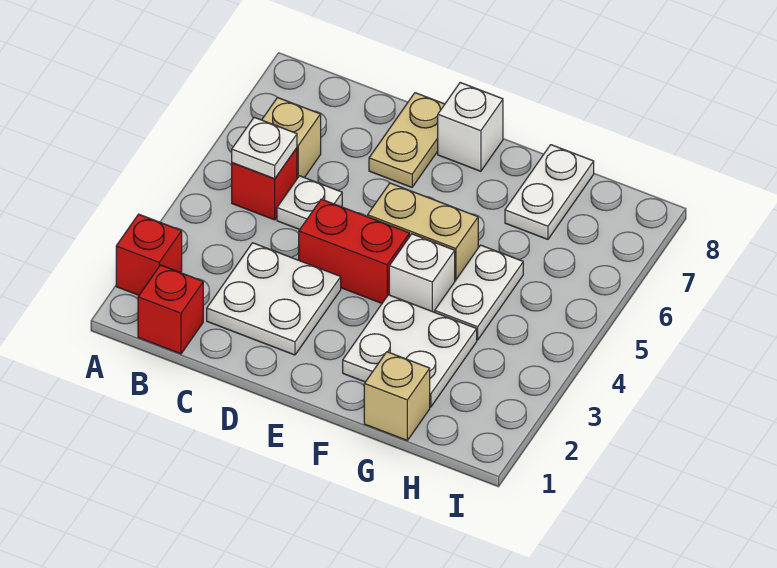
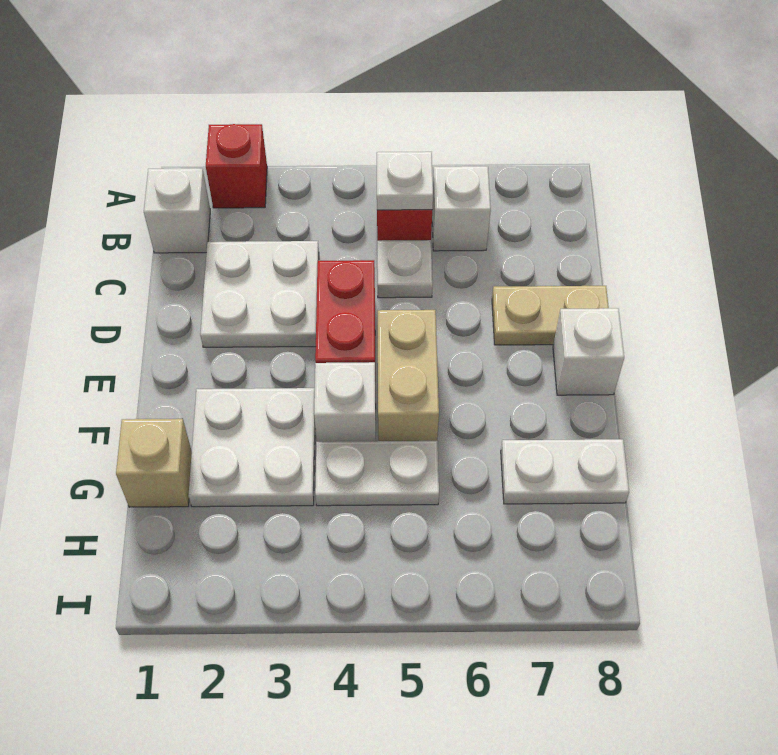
red 1x1 brick [138,265,203,354] -> white 1x1 brick [144,168,210,253]
tan 1x1 brick [262,97,321,178] -> white 1x1 brick [432,166,491,251]

